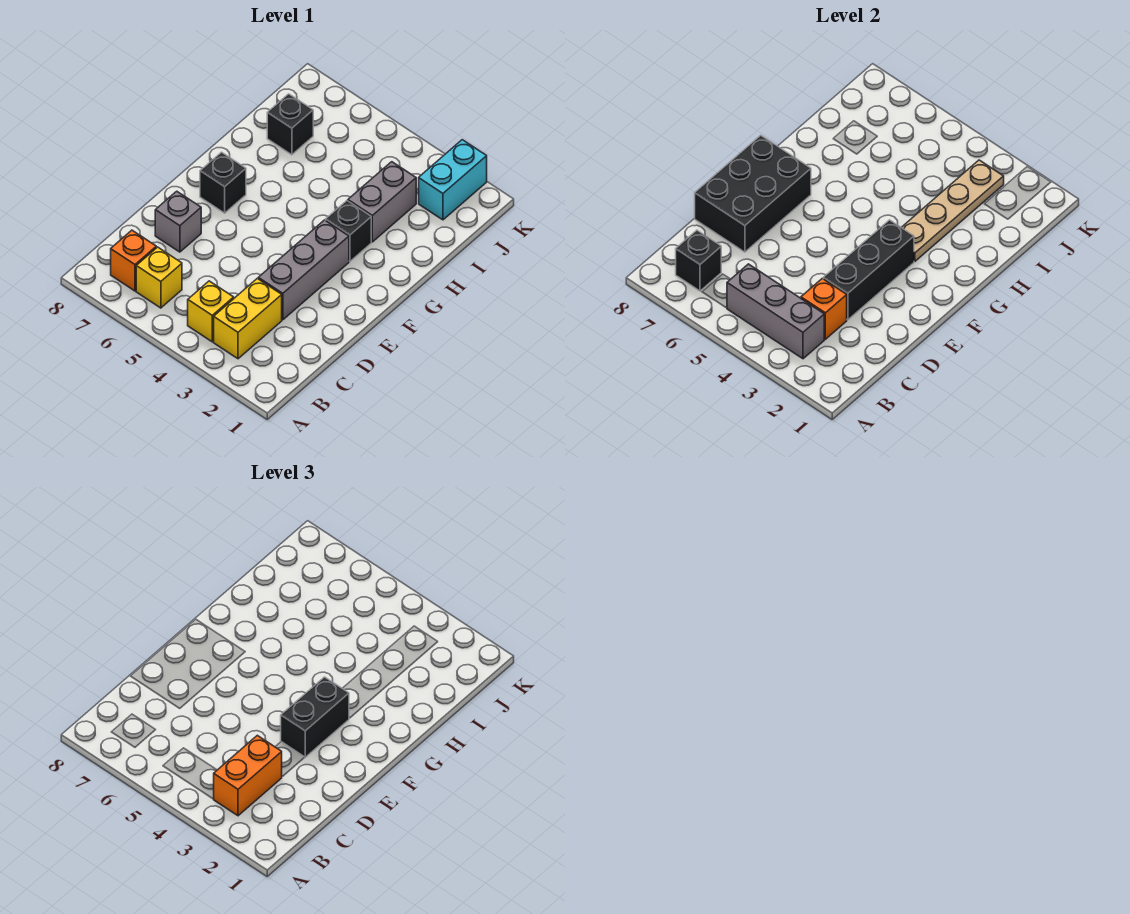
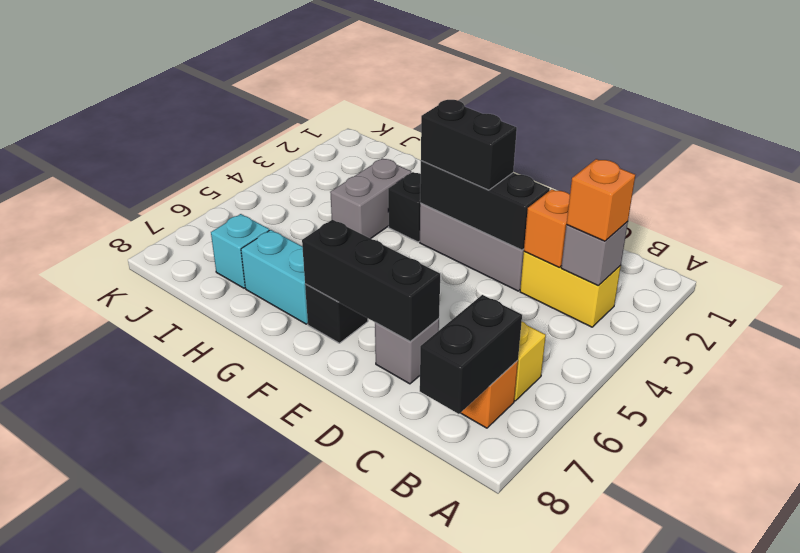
grey 1x3 brick [727,264,824,359] -> grey 1x1 brick [561,221,628,286]
orange 1x2 brick [214,735,282,816] -> orange 1x1 brick [567,159,635,241]
yellow 1x1 brick [188,281,234,342] -> none
black 1x1 brick [676,230,721,291] -> black 1x2 brick [420,295,522,414]
black 2x3 brick [695,135,811,252] -> black 1x3 brick [302,220,440,342]
tan 1x4 plate [901,160,1004,261] -> none
grey 1x2 brick [348,162,416,242] -> grey 1x2 brick turned to [330,158,411,239]
black 1x1 brick [267,94,313,155] -> cyan 1x1 brick [211,214,269,288]
cyan 1x2 brick [419,140,487,220] -> cyan 1x2 brick moved to [241,230,308,324]

